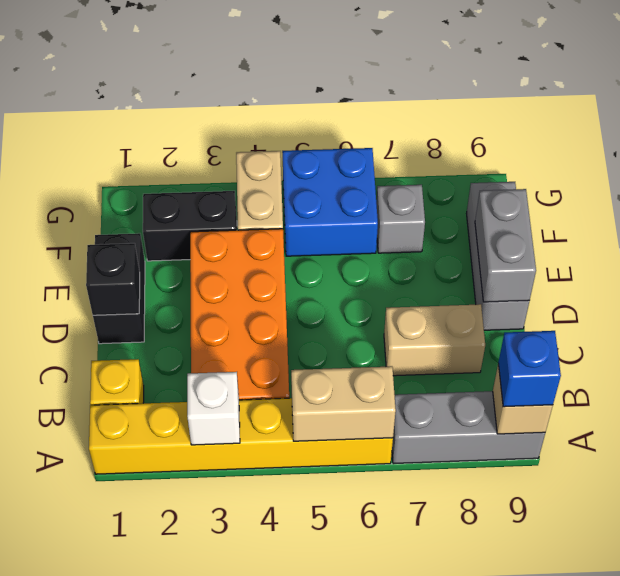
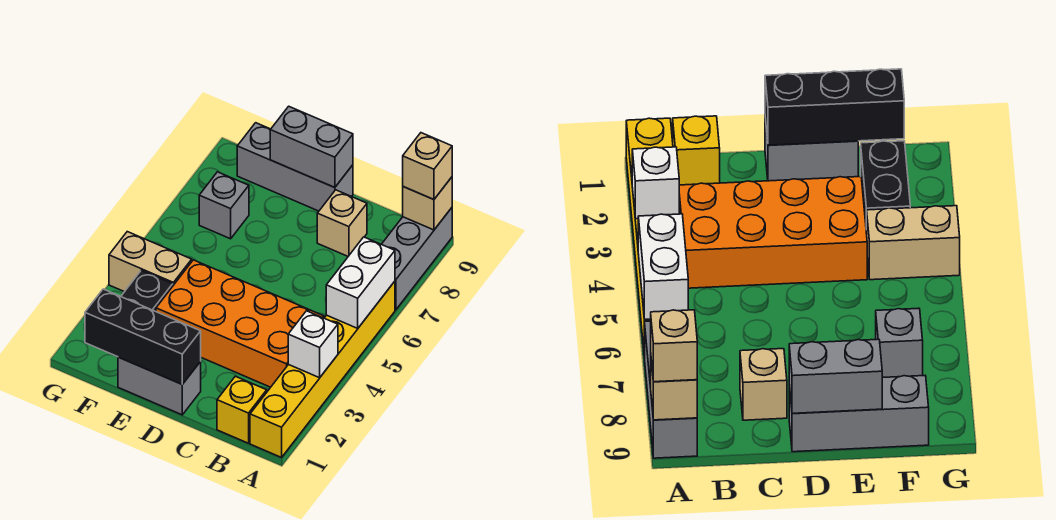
tan 1x2 brick [291,366,396,441] -> white 1x2 brick [326,237,395,328]
blue 1x1 brick [498,331,561,407] -> tan 1x1 brick [403,133,452,200]
tan 1x2 brick [384,304,485,376] -> tan 1x1 brick [317,190,367,256]
black 1x2 brick [93,233,145,344] -> grey 1x2 brick [118,357,201,415]
black 1x1 brick [86,243,140,315] -> black 1x3 brick [85,289,201,384]
blue 2x2 brick [282,148,378,256] -> none

